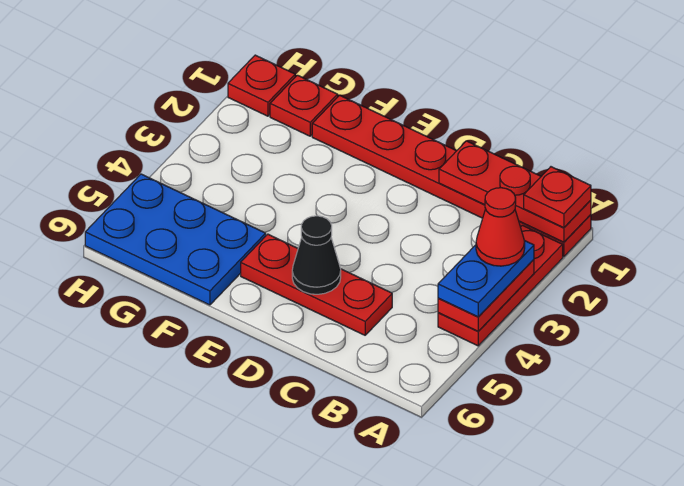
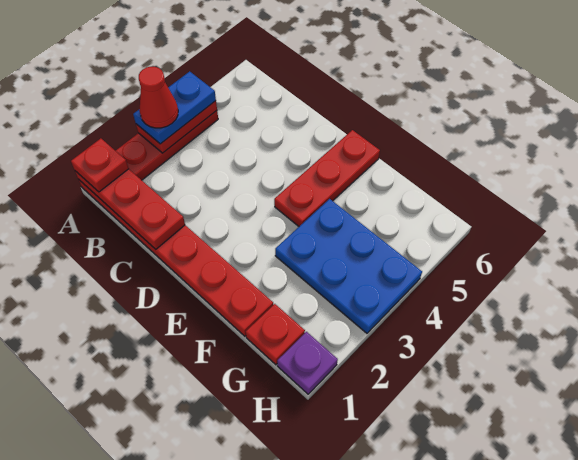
red 1x3 plate [241,234,392,335] -> red 1x3 plate turned to [274,130,380,226]
black 1x1 cone [292,216,341,294] -> none
blue 2x3 plate [85,174,266,305] -> blue 2x3 plate moved to [275,199,422,333]
red 1x1 plate [228,55,295,116] -> purple 1x1 plate [277,332,338,394]

